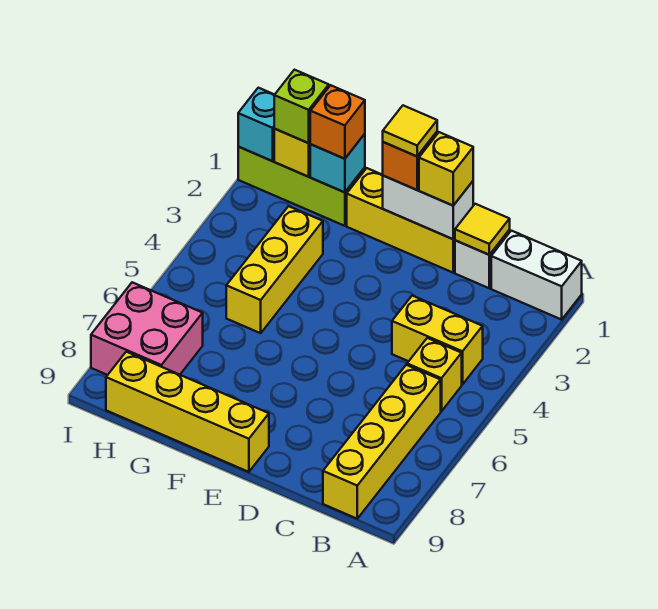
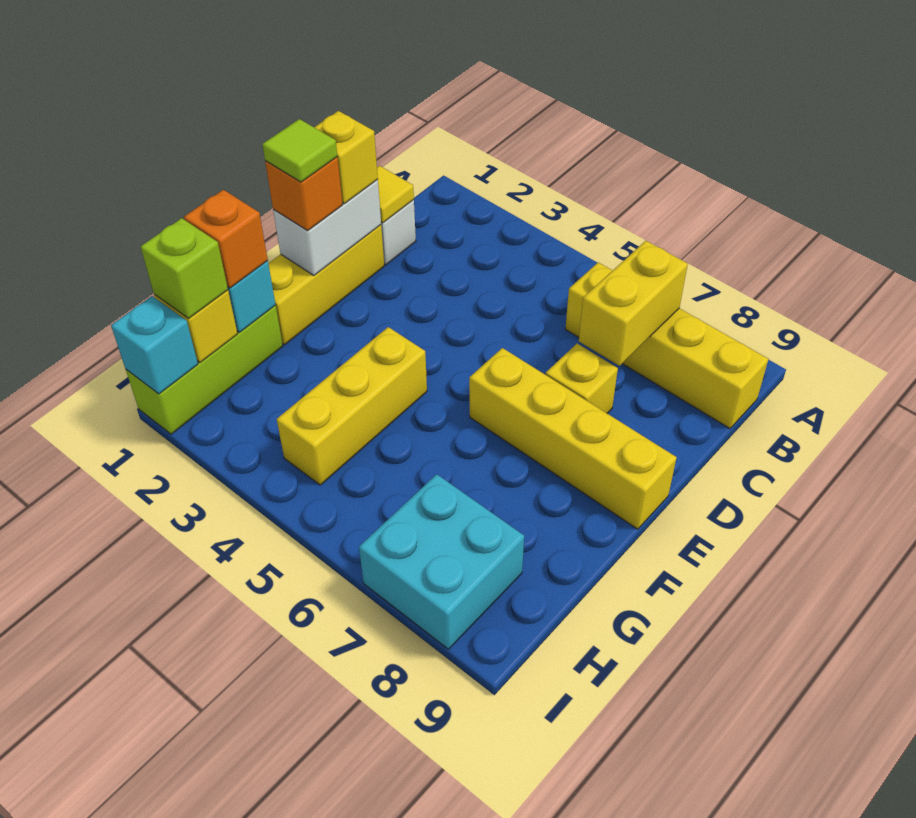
white 1x2 brick [491,231,582,320] -> none
yellow 1x2 brick [392,296,483,385] -> yellow 1x2 brick moved to [579,241,688,366]
yellow 1x1 brick [407,338,462,411] -> yellow 1x1 brick moved to [546,344,618,413]
yellow 1x1 tile [383,105,437,156] -> lime 1x1 tile [262,119,337,182]
yellow 1x4 brick [106,352,269,472] -> yellow 1x4 brick turned to [469,348,677,529]
yellow 1x3 brick [226,206,323,333] -> yellow 1x3 brick turned to [277,327,427,485]
pink 2x2 brick [91,282,203,375] -> cyan 2x2 brick [359,474,524,649]

